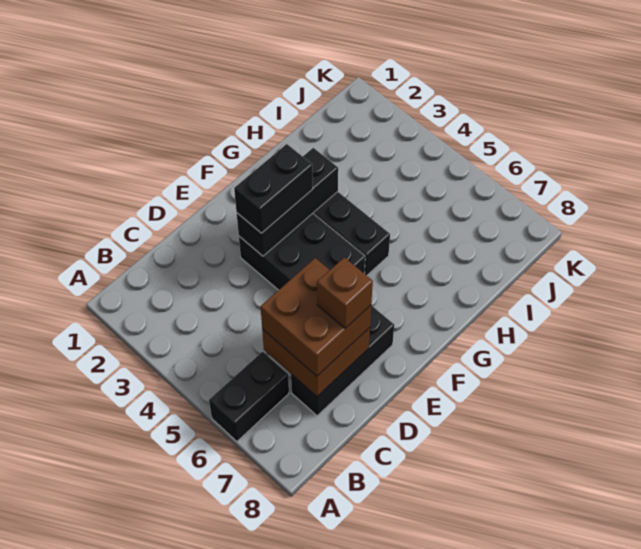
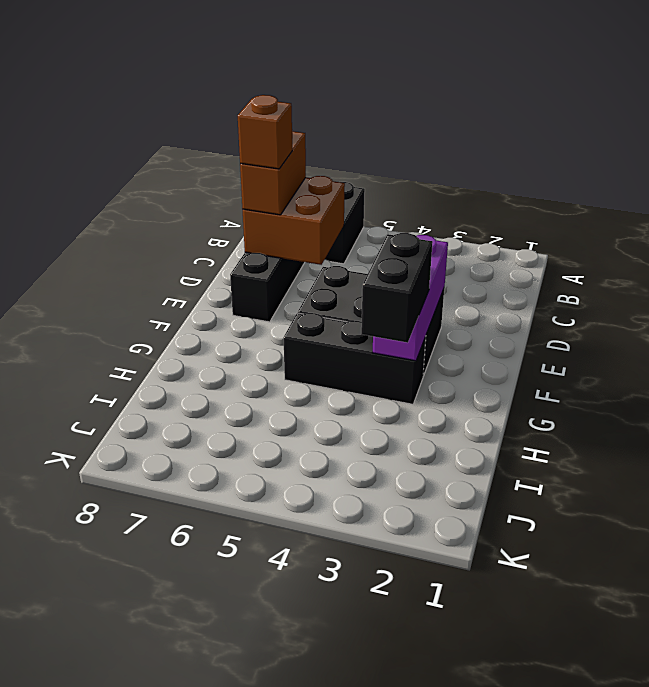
brown 2x2 brick [261,258,371,376] -> brown 1x2 brick [240,131,306,215]
black 1x3 brick [237,148,338,256] -> purple 1x3 brick [373,235,448,361]
black 1x2 brick [234,144,313,233] -> black 1x2 brick moved to [361,233,433,343]

